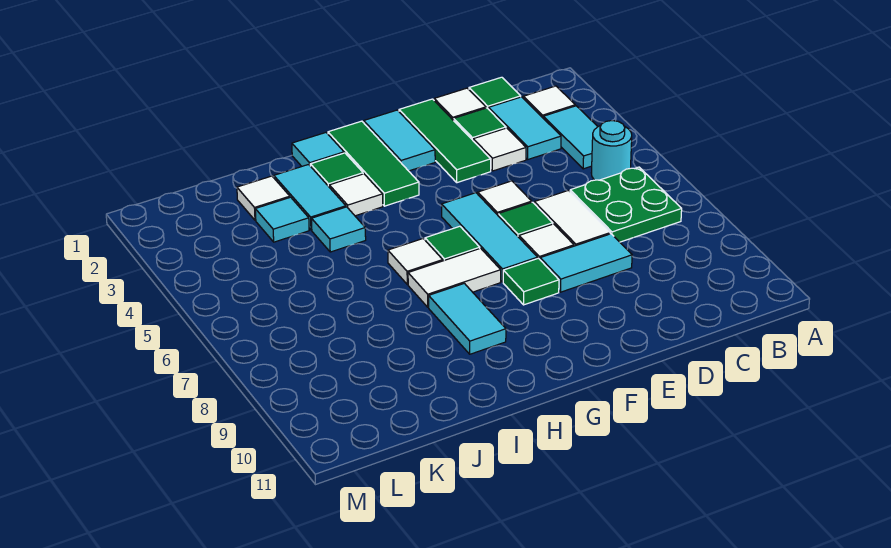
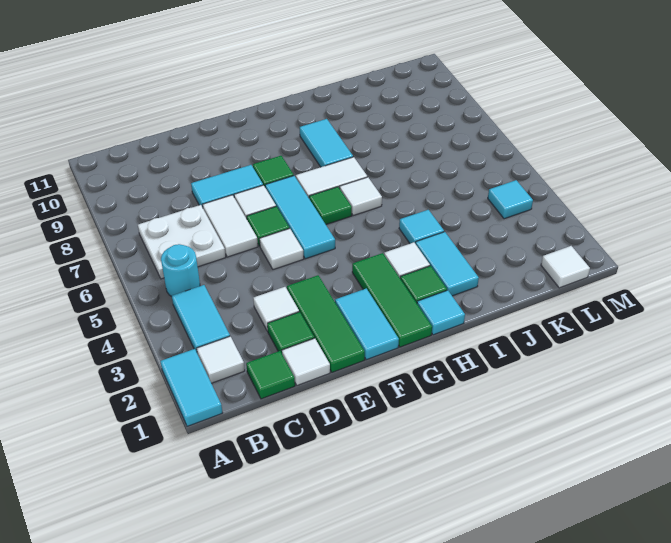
green 2x2 plate [570,167,682,242] -> white 2x2 plate [138,205,226,279]
cyan 1x2 tile [489,97,561,159] -> cyan 1x2 tile moved to [160,349,222,426]
white 1x1 tile [237,176,290,220] -> white 1x1 tile moved to [541,246,590,288]
cyan 1x1 tile [255,197,309,242] -> cyan 1x1 tile moved to [488,180,533,219]

